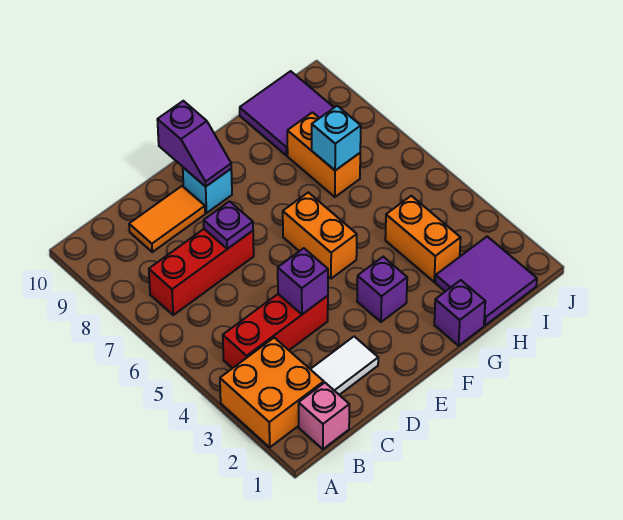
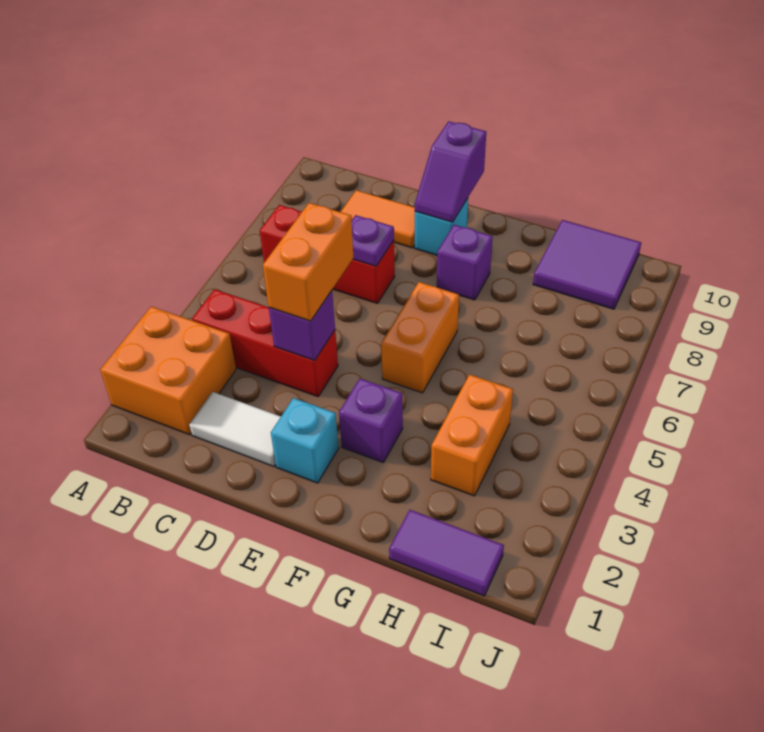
pink 1x1 brick [299,383,349,449] -> none
purple 1x1 brick [434,280,485,346] -> purple 1x1 brick moved to [437,225,493,300]
purple 2x2 tile [436,237,537,325] -> purple 1x2 tile [389,510,504,596]
orange 1x2 brick [287,112,360,197] -> orange 1x2 brick moved to [263,203,354,321]
cyan 1x1 brick [312,106,361,170] -> cyan 1x1 brick moved to [271,398,339,483]

